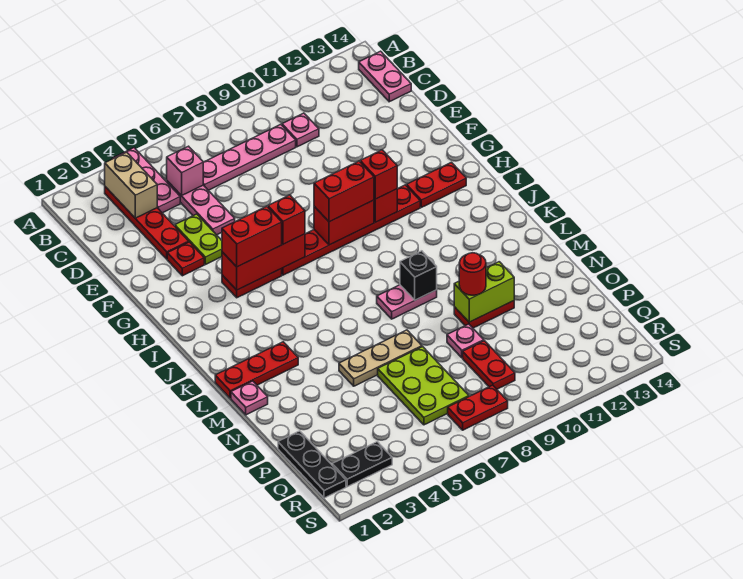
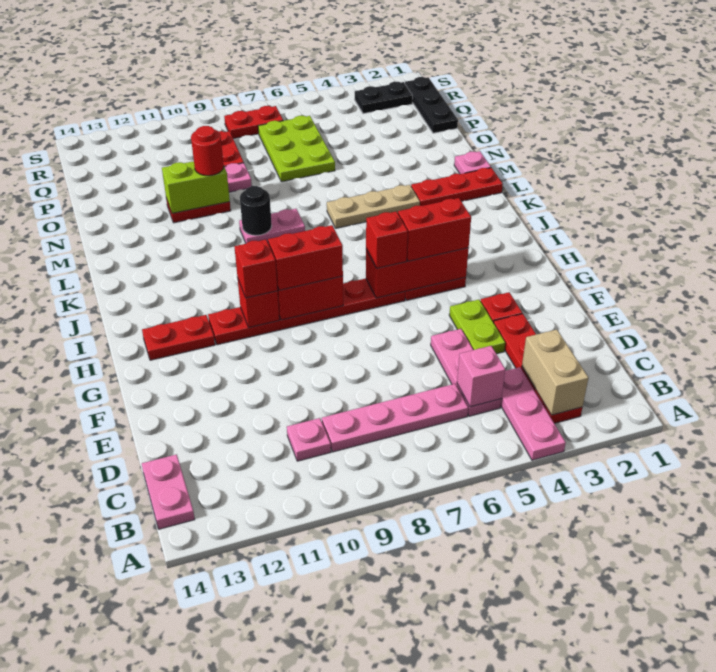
black 1x1 brick [400,251,437,300] -> black 1x1 round brick [240,186,272,235]
tan 1x3 plate [339,330,422,386] -> tan 1x3 plate moved to [327,185,420,228]

